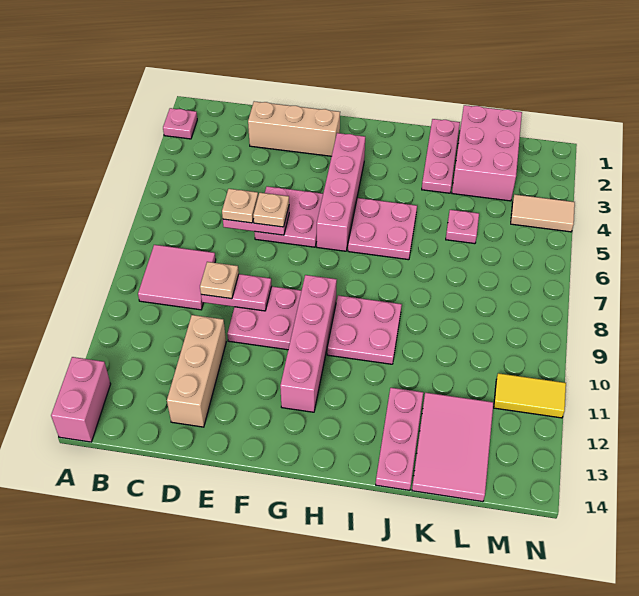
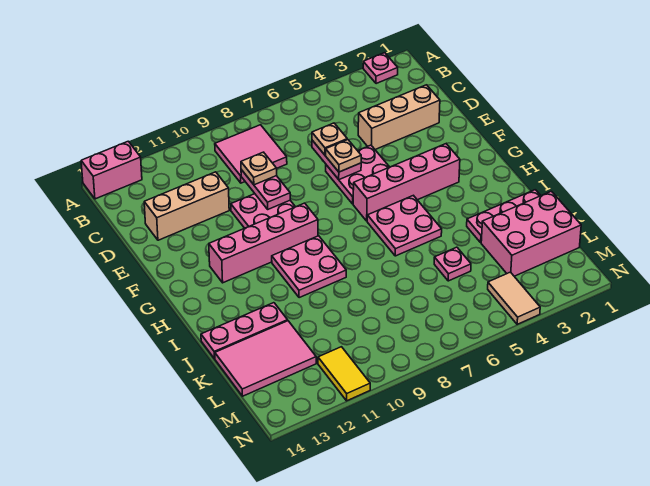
tan 1x3 brick [248,101,340,156] -> tan 1x3 brick turned to [358,85,440,150]

